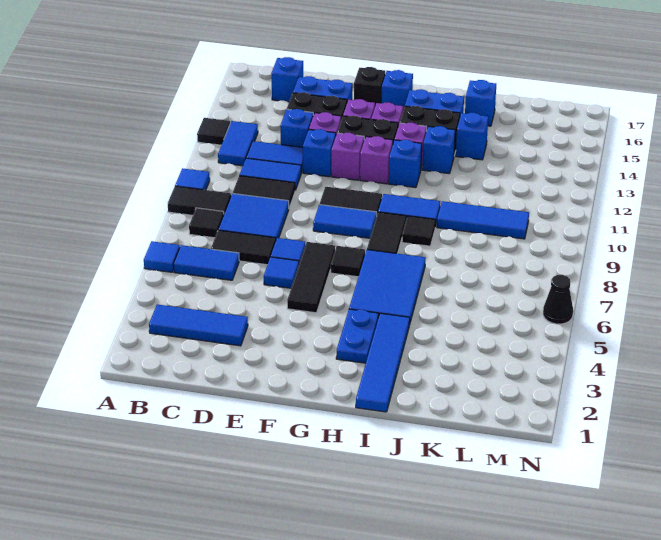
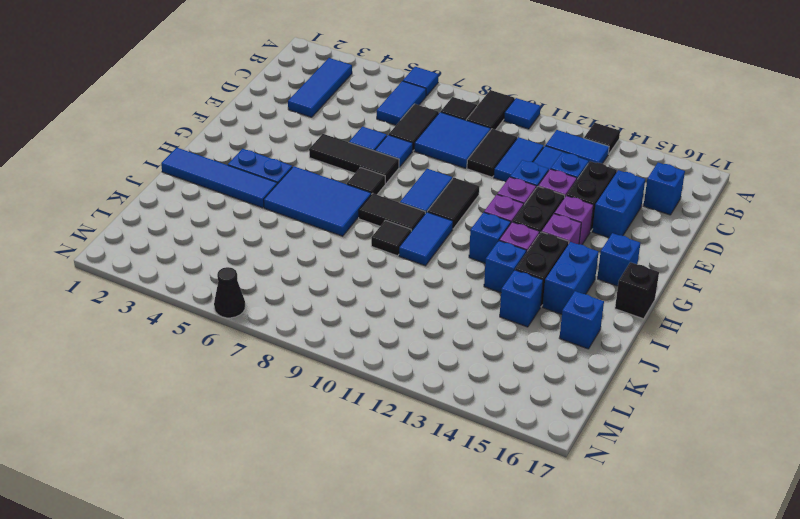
black 1x1 brick [354,67,385,106] -> black 1x1 brick moved to [615,262,659,319]
blue 1x3 tile [437,201,529,239] -> none

